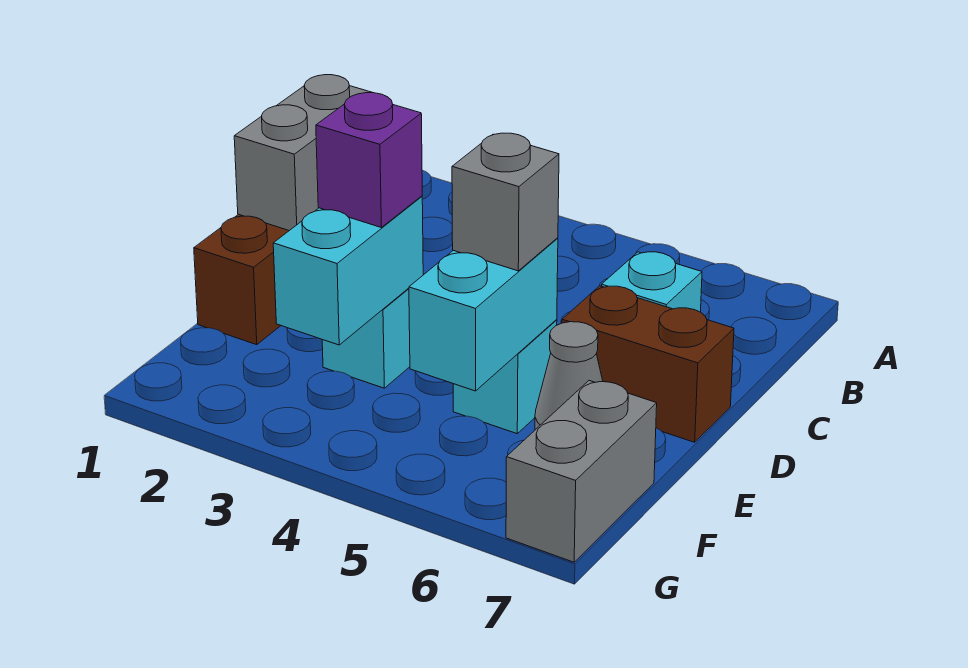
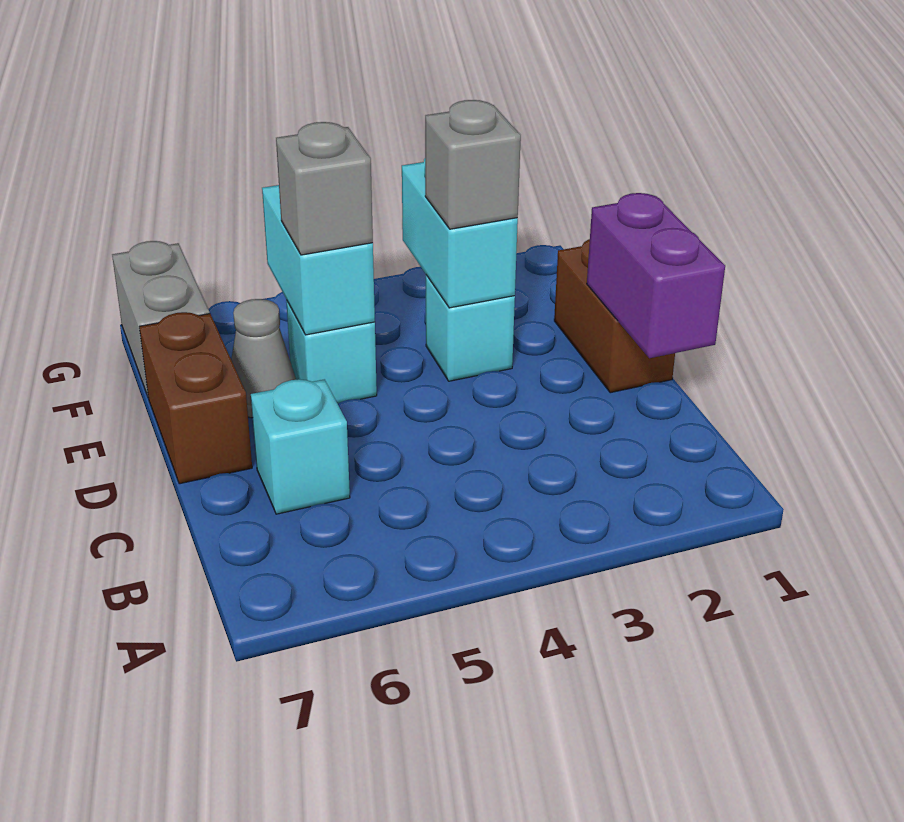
grey 1x2 brick [234,75,372,231] -> purple 1x2 brick [587,193,725,358]
brown 1x2 brick [562,286,734,442] -> brown 1x2 brick turned to [139,312,252,484]
purple 1x1 brick [316,93,422,228] -> grey 1x1 brick [425,100,521,229]

